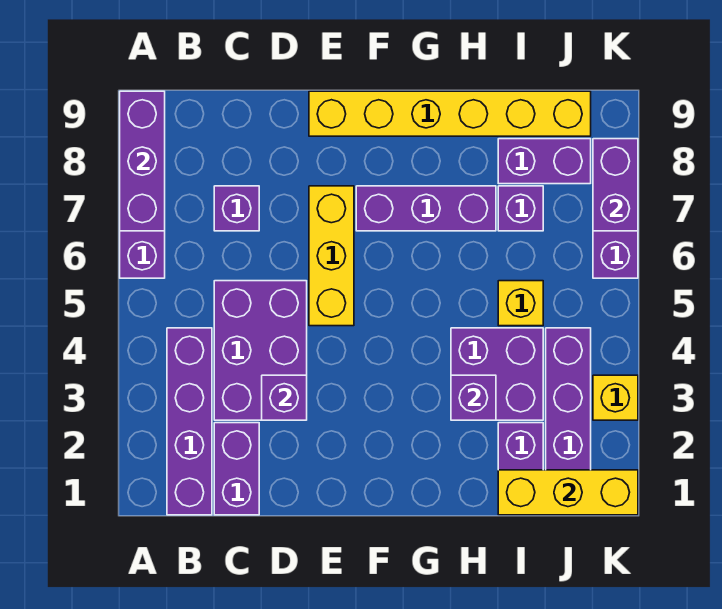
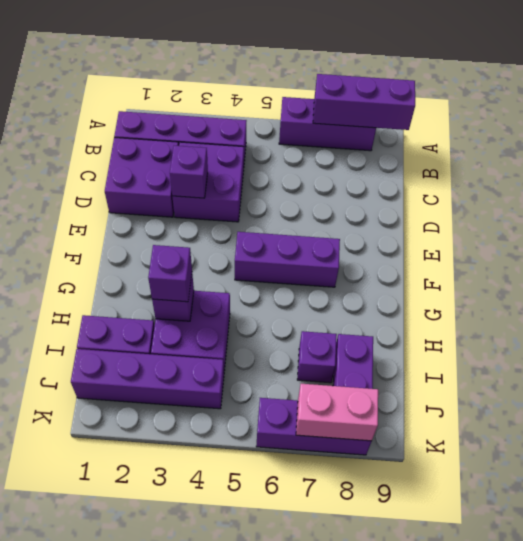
purple 1x2 brick [214,423,259,515] -> purple 2x2 brick [105,137,178,217]
purple 2x3 brick [214,281,307,420] -> purple 2x2 brick [172,142,244,222]
purple 1x1 brick [214,186,259,231] -> purple 1x1 brick moved to [148,245,192,302]
yellow 1x3 brick [309,186,354,326] -> none
yellow 1x6 brick [309,91,591,136] -> none
purple 1x3 brick [356,186,496,231] -> purple 1x3 brick turned to [235,232,340,287]
yellow 1x3 brick [498,470,638,515] -> none
yellow 1x1 brick [498,281,543,326] -> none
yellow 1x1 brick [593,375,638,420] -> none
purple 1x2 brick [593,139,638,231] -> pink 1x2 brick [296,384,378,441]

